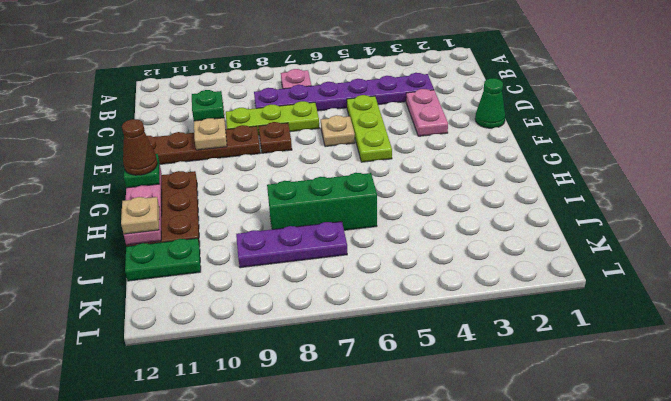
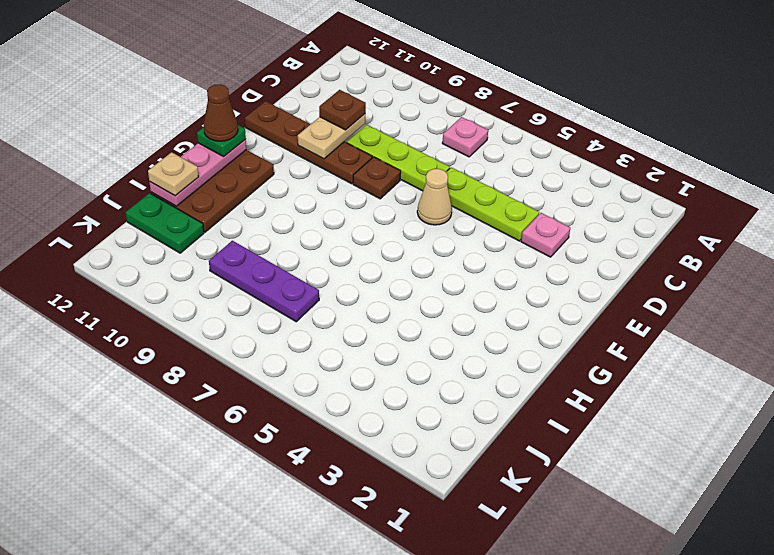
purple 1x6 plate [254,73,434,111] -> none
pink 1x2 plate [406,89,448,136] -> pink 1x1 plate [521,213,570,257]
lime 1x3 plate [347,95,392,162] -> lime 1x3 plate turned to [446,167,539,241]
green 1x1 plate [192,90,224,121] -> brown 1x1 plate [319,90,366,130]
green 1x1 cone [475,78,505,128] -> none
tan 1x1 plate [321,115,355,147] -> tan 1x1 cone [417,169,452,225]
green 1x3 brick [267,173,377,230] -> none

